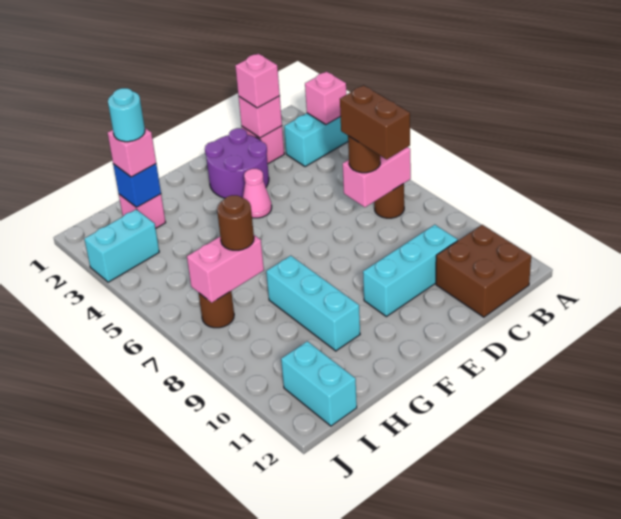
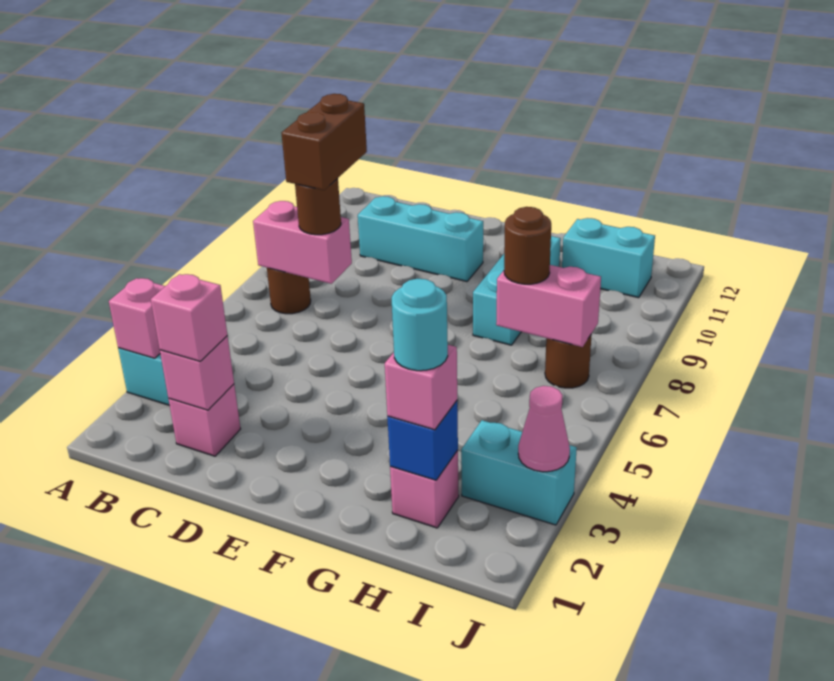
brown 2x2 brick [436,225,531,317] -> none
purple 2x2 round brick [205,128,269,198] -> none
pink 1x1 cone [243,169,272,218] -> pink 1x1 cone moved to [518,386,570,472]
cyan 1x2 brick [281,341,357,426] -> cyan 1x2 brick turned to [562,218,655,298]

